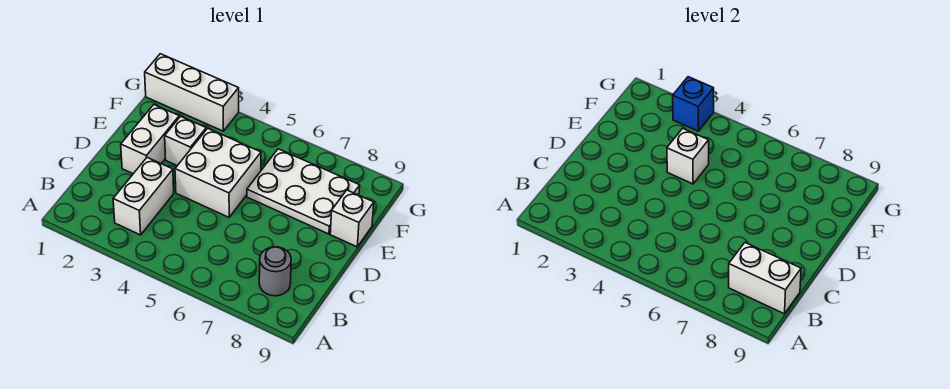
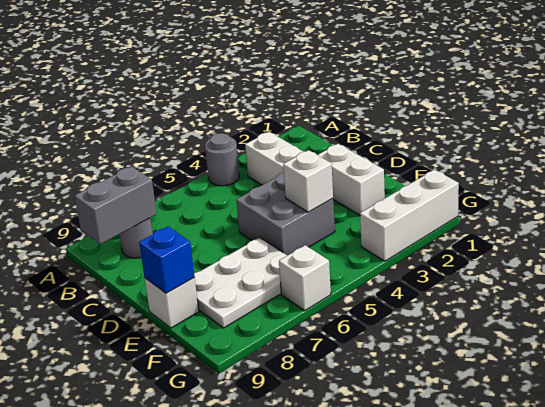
none -> grey 1x1 round brick [205,133,239,186]
white 1x2 brick [729,243,801,314] -> grey 1x2 brick [75,166,157,244]
white 2x2 brick [175,128,261,217] -> grey 2x2 brick [236,173,335,255]
white 1x1 brick [165,116,206,166] -> white 1x1 brick moved to [279,245,331,310]
blue 1x1 brick [673,77,714,131] -> blue 1x1 brick moved to [139,227,195,293]

